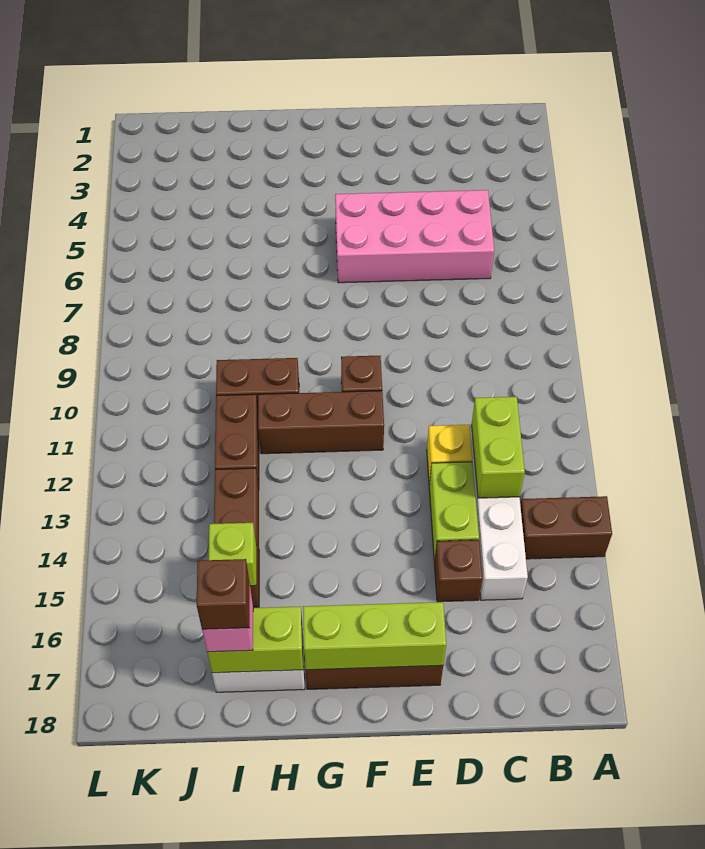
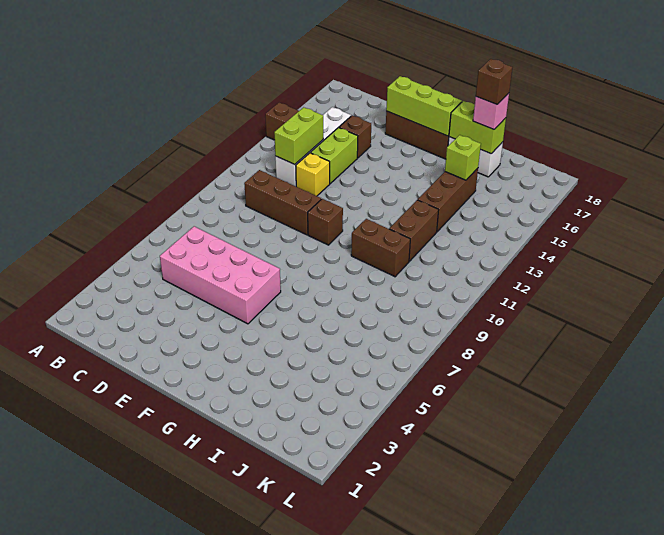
brown 1x3 brick [258,391,384,454] -> brown 1x3 brick moved to [244,170,321,235]

